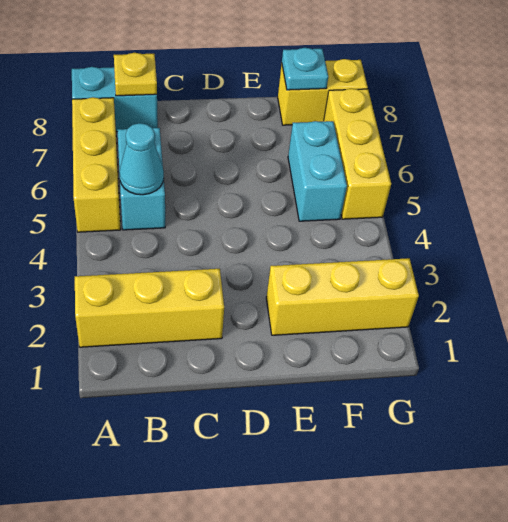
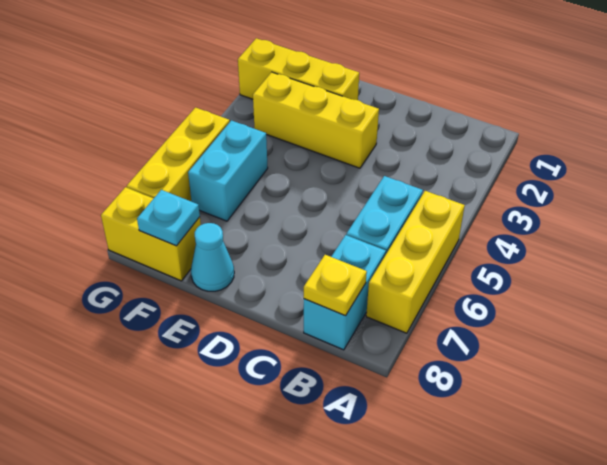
yellow 1x3 brick [75,269,224,347] -> yellow 1x3 brick moved to [253,72,379,168]
cyan 1x2 brick [72,67,158,132] -> cyan 1x2 brick turned to [304,235,386,350]
cyan 1x1 cone [119,123,164,195] -> cyan 1x1 cone moved to [191,223,234,291]

